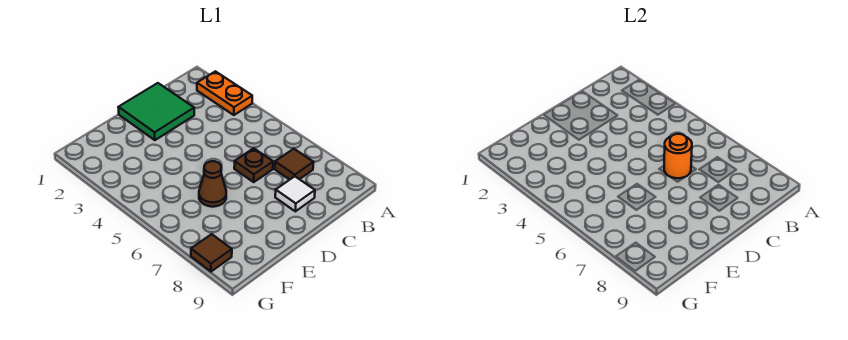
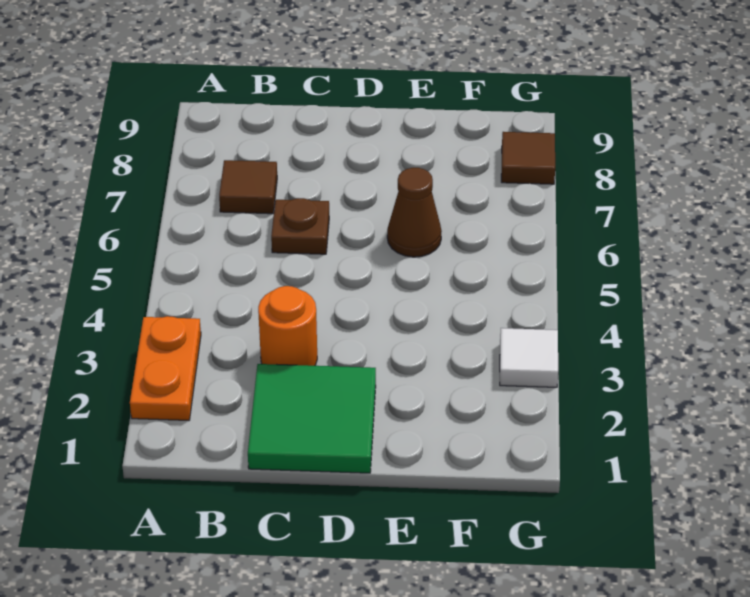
orange 1x1 round brick [664,134,692,178] -> orange 1x1 round brick moved to [258,286,317,366]
white 1x1 tile [275,176,315,211] -> white 1x1 tile moved to [500,328,558,387]

